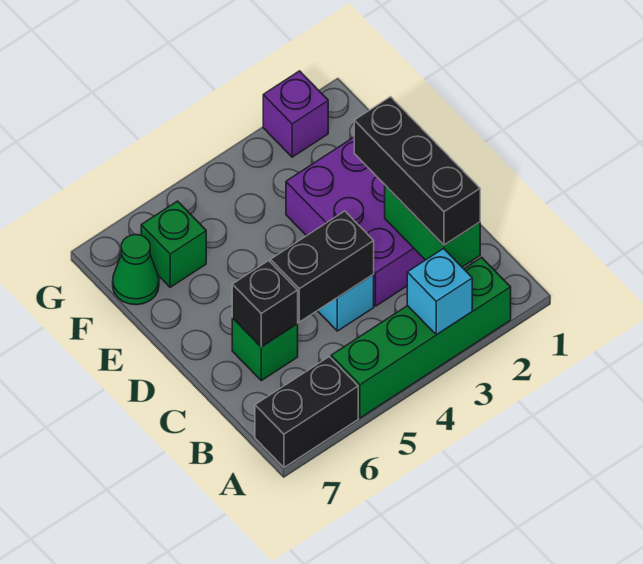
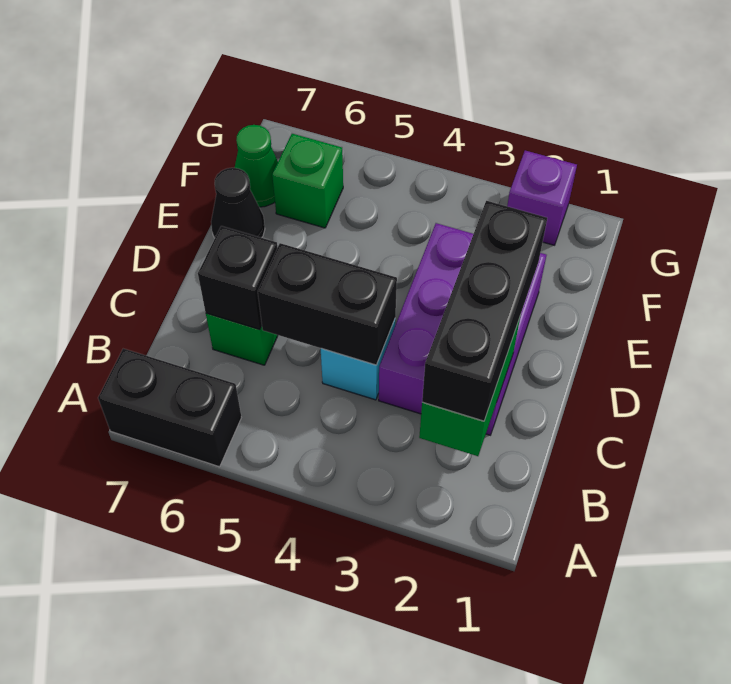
green 1x4 brick [331,257,511,418] -> none
cyan 1x1 brick [407,249,472,335] -> none
none -> black 1x1 cone [211,168,265,238]

